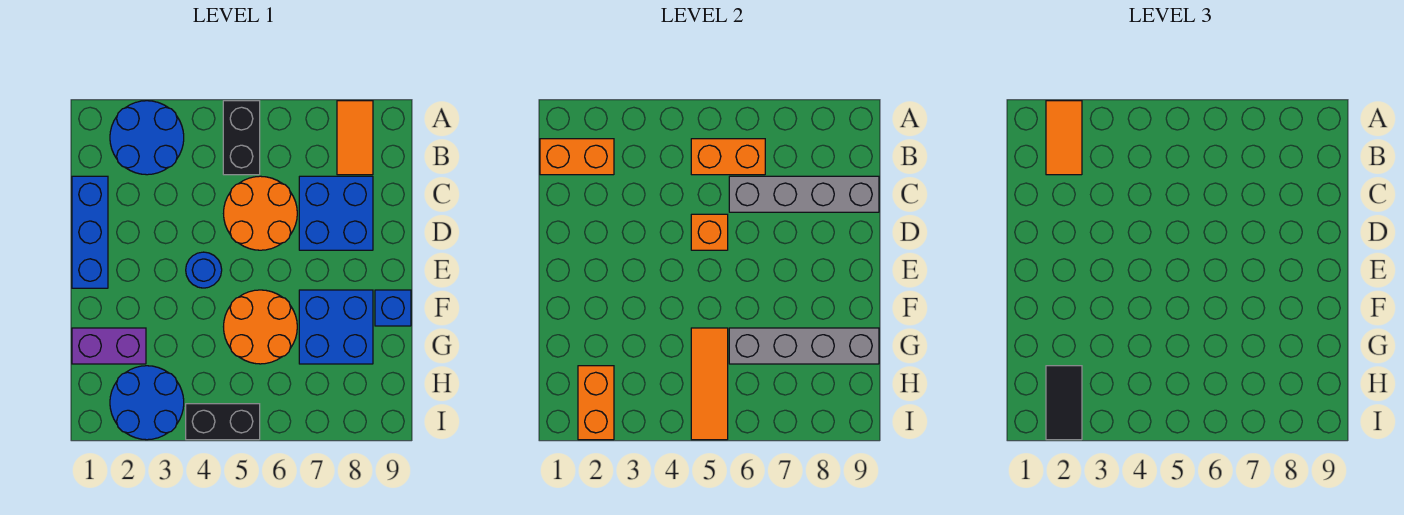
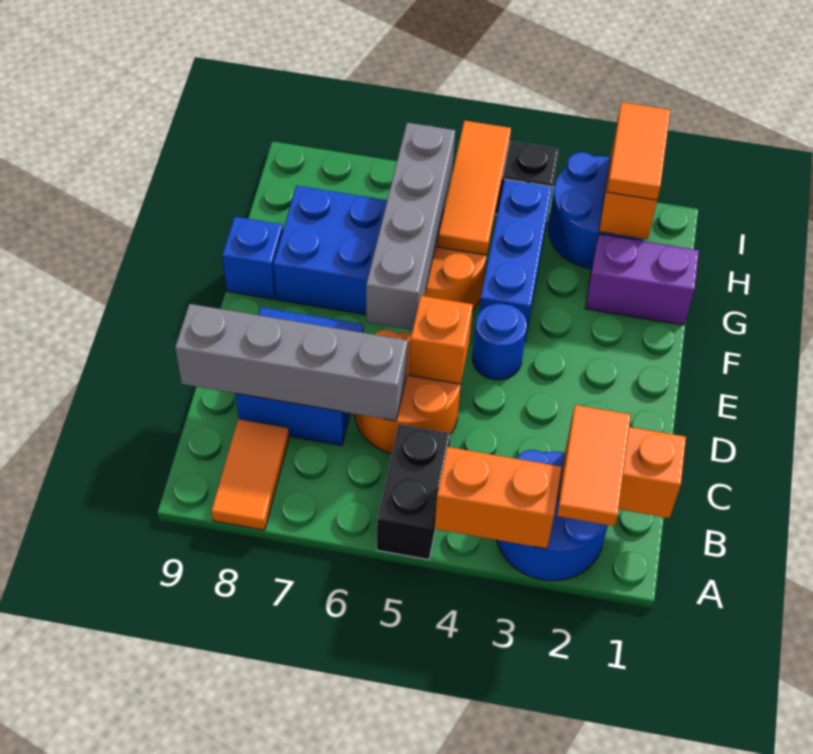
orange 1x2 brick [691,139,765,175] -> orange 1x2 brick moved to [435,447,562,549]
blue 1x3 brick [72,176,108,288] -> blue 1x3 brick moved to [479,179,552,341]
grey 1x4 brick [729,328,879,364] -> grey 1x4 brick turned to [366,123,455,330]
black 1x2 tile [1046,366,1082,440] -> orange 1x2 tile [607,102,670,200]

